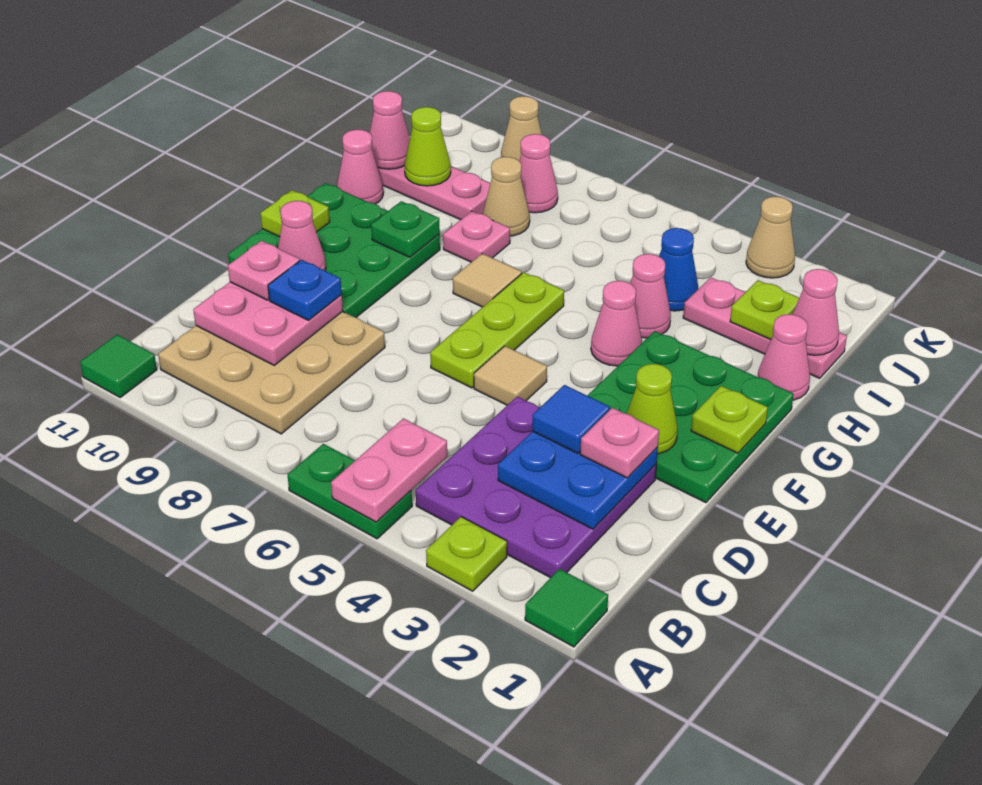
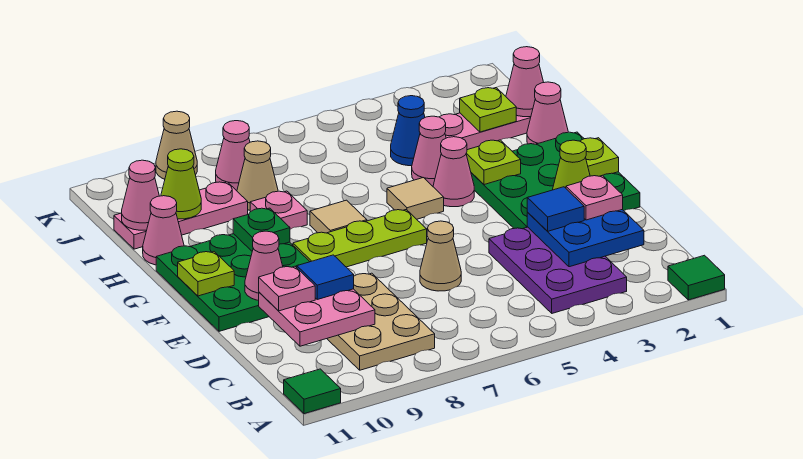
lime 1x1 plate [426,517,507,591] -> lime 1x1 plate moved to [466,140,521,185]
green 1x2 plate [288,444,412,539] -> none
pink 1x2 plate [331,419,447,522] -> none
purple 3x3 plate [416,396,656,578] -> purple 2x3 plate [489,227,627,313]
tan 3x3 plate [158,311,385,434] -> tan 2x3 plate [327,273,435,370]
blue 1x1 plate [268,260,342,320] -> blue 1x1 tile [297,255,354,299]
tan 1x1 tile [474,346,547,405] -> tan 1x1 tile moved to [387,178,444,219]
lime 1x3 plate [430,272,564,388] -> lime 1x3 plate turned to [293,210,427,267]
tan 1x1 cone [746,197,795,278] -> tan 1x1 cone moved to [420,221,461,291]

